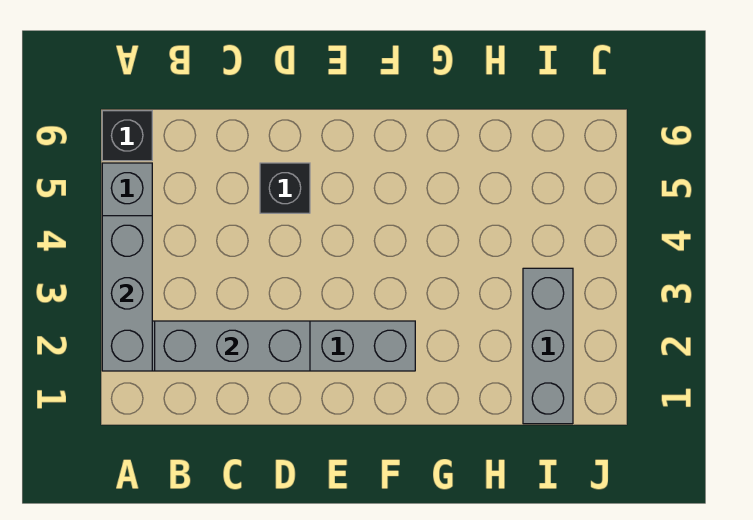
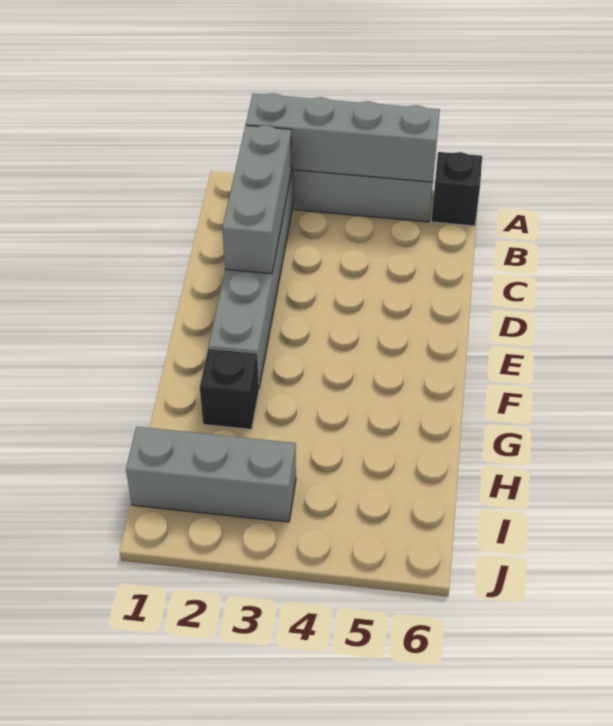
grey 1x3 brick [102,216,152,371] -> grey 1x4 brick [246,93,440,182]
black 1x1 brick [260,163,310,213] -> black 1x1 brick moved to [200,348,259,429]

